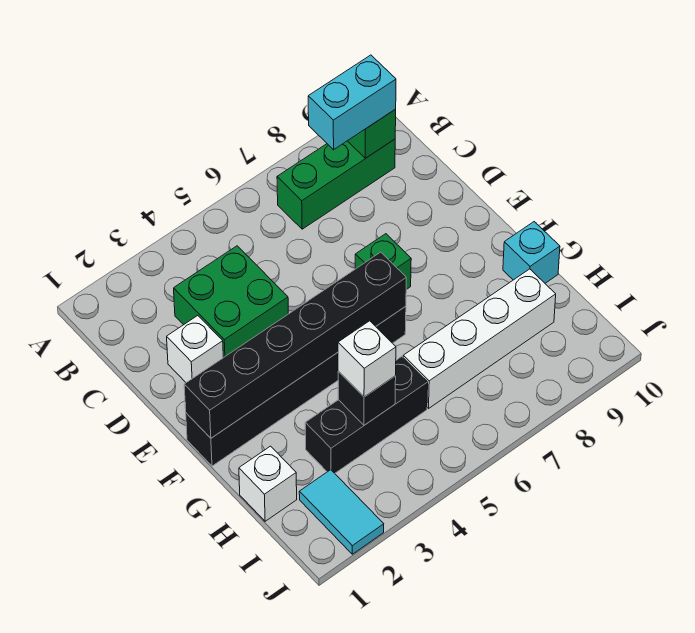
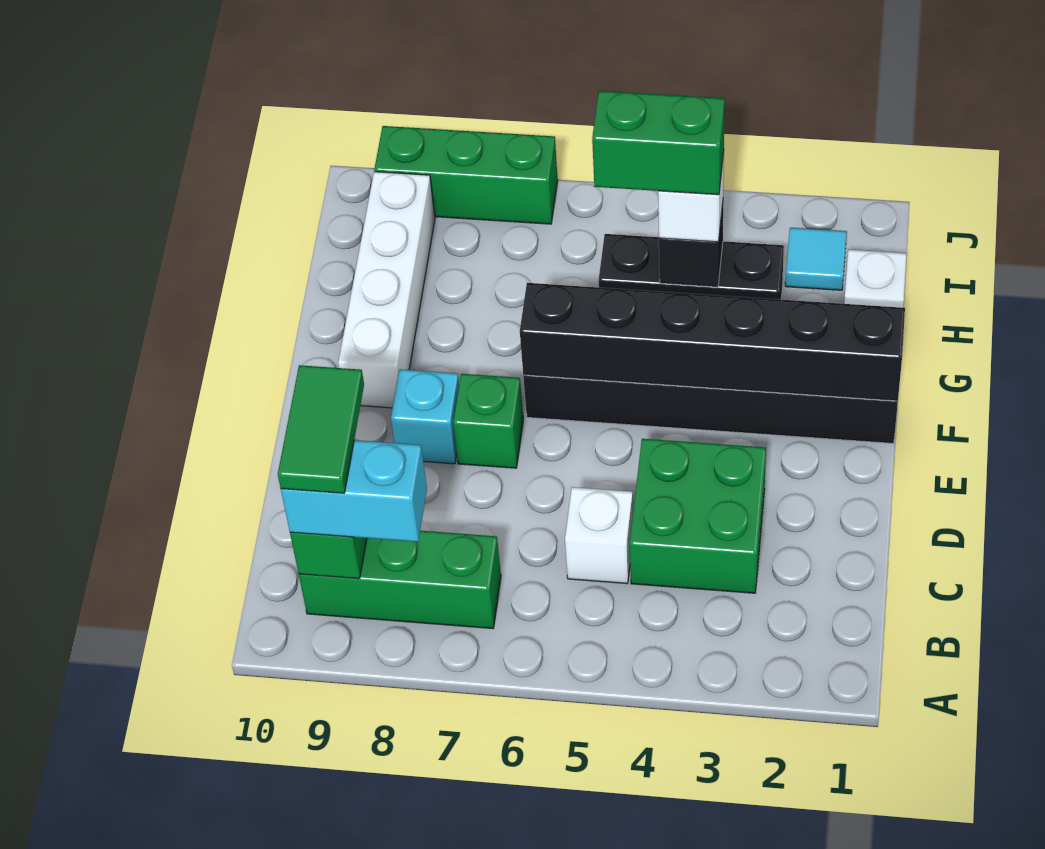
none -> green 1x2 tile [278,365,364,493]
white 1x1 brick [167,316,223,383] -> white 1x1 brick moved to [565,487,633,584]
cyan 1x1 brick [503,222,560,283] -> cyan 1x1 brick moved to [391,369,459,464]
none -> green 1x2 brick [592,91,725,195]
white 1x4 brick [403,269,556,408] -> white 1x4 brick turned to [338,172,435,408]
cyan 1x2 tile [299,470,384,554] -> cyan 1x1 tile [785,228,847,290]
none -> green 1x3 brick [374,126,558,224]

